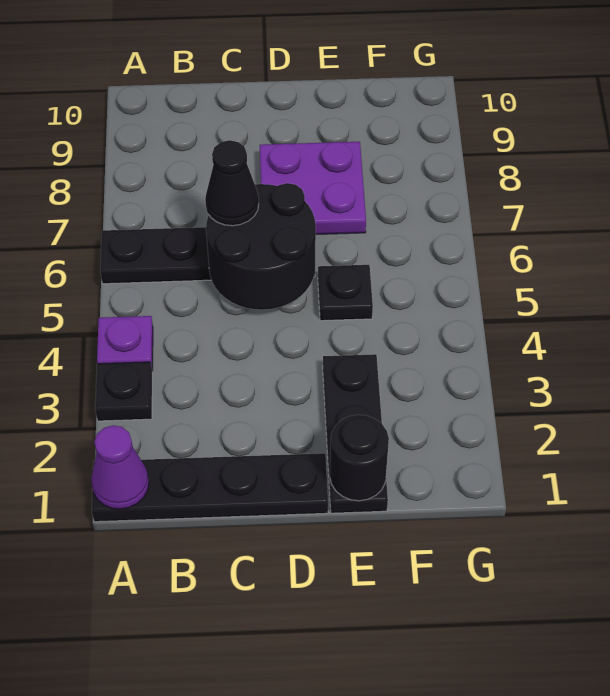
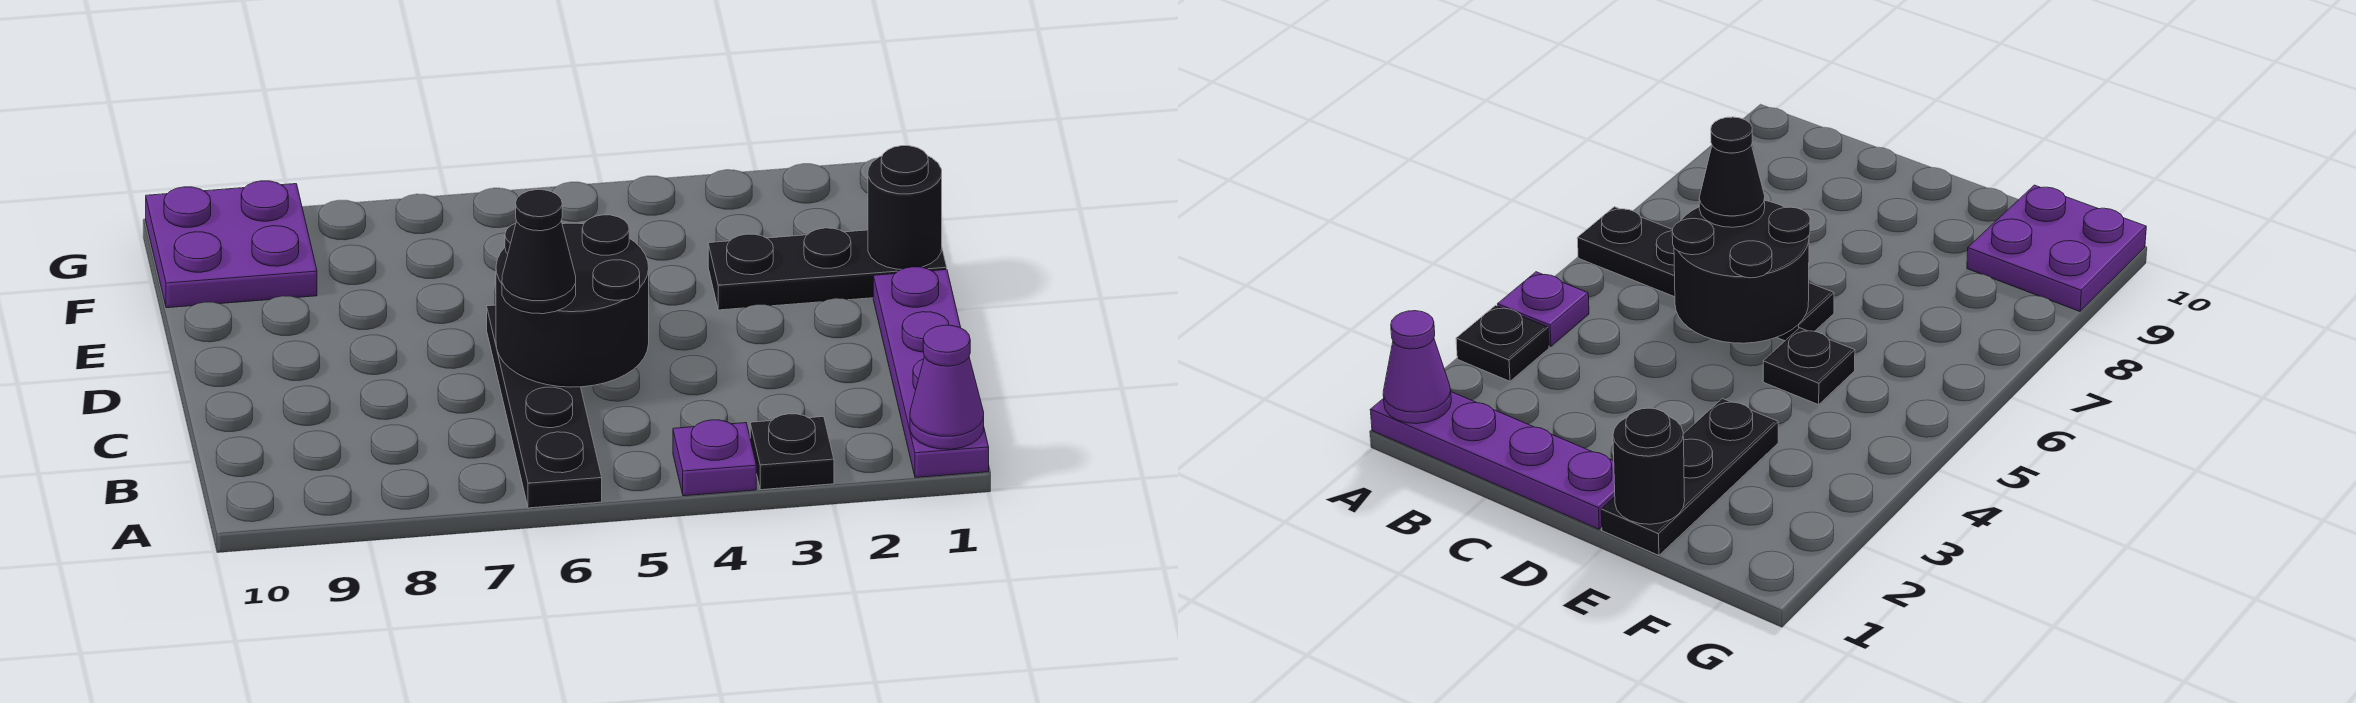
black 1x4 plate [92,453,328,522] -> purple 1x4 plate [873,267,989,478]
purple 2x2 plate [260,142,366,235] -> purple 2x2 plate moved to [146,181,317,308]

